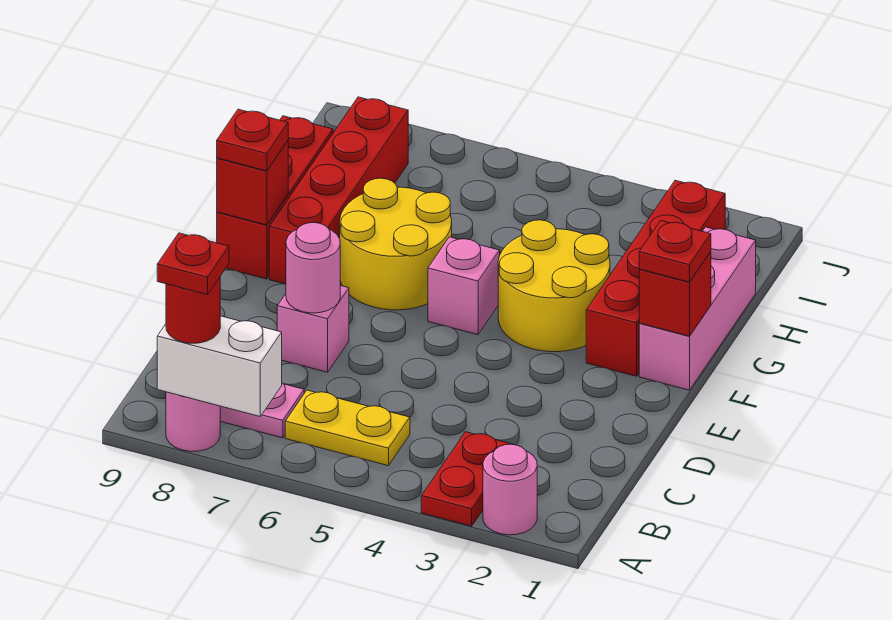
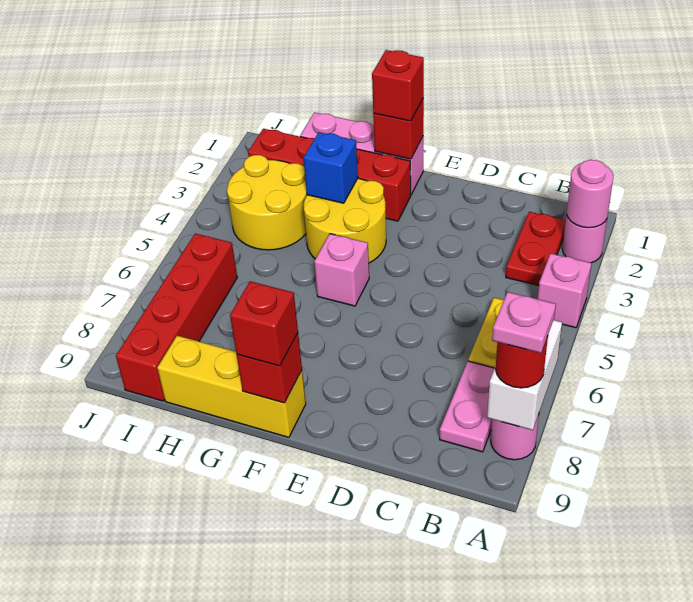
red 1x2 plate [421,432,514,526] -> red 1x2 plate turned to [506,212,566,286]
red 1x1 plate [157,233,229,295] -> pink 1x1 plate [492,292,556,353]
pink 1x1 brick [277,286,349,372] -> pink 1x1 brick moved to [538,253,592,328]
pink 1x1 round brick [286,223,340,313] -> pink 1x1 round brick moved to [567,160,613,228]
red 1x1 plate [639,221,711,282] -> red 1x1 brick [372,50,424,121]
yellow 2x2 round brick [340,178,452,310] -> yellow 2x2 round brick moved to [227,155,307,250]
red 1x4 brick [269,97,408,284] -> red 1x4 brick turned to [116,234,237,401]
red 1x3 brick [217,116,333,279] -> yellow 1x3 brick [157,336,306,437]
red 1x1 plate [217,109,288,171] -> red 1x1 brick [230,281,298,366]
none -> blue 1x1 brick [304,132,358,203]

